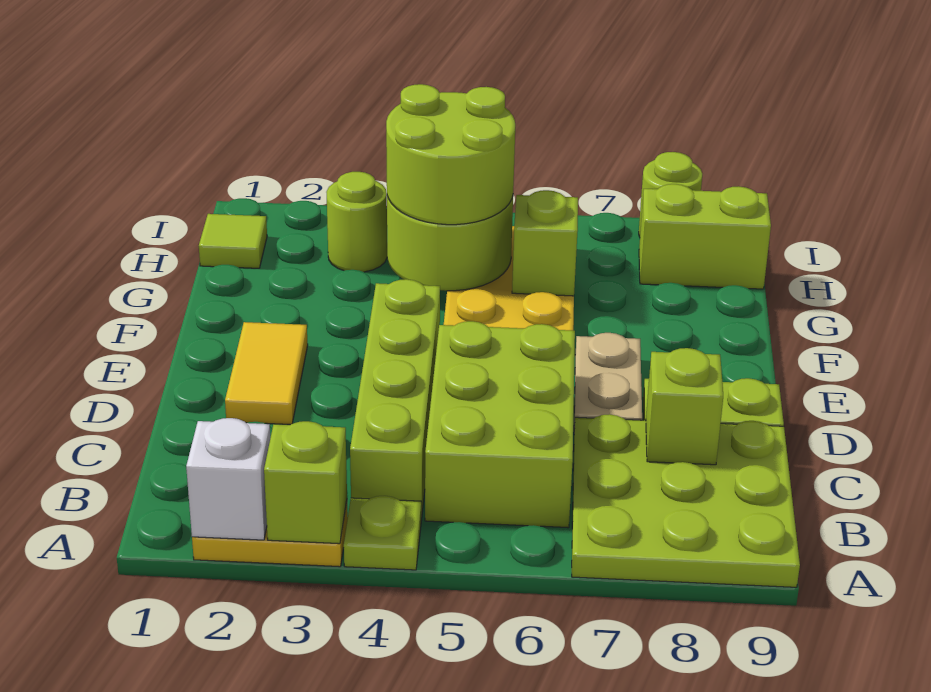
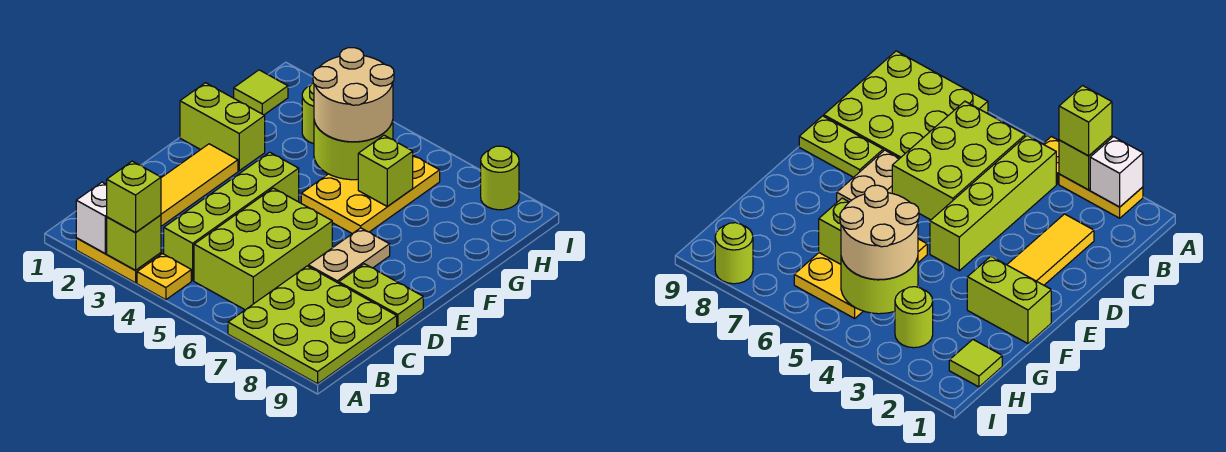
lime 1x1 plate [344,496,421,570] -> yellow 1x1 plate [137,254,191,300]
lime 1x1 brick [646,348,723,465] -> lime 1x1 brick moved to [107,161,161,232]
yellow 1x2 tile [225,322,308,425] -> yellow 1x3 tile [161,144,238,226]
lime 2x2 round brick [386,84,515,225] -> tan 2x2 round brick [313,48,394,142]
lime 1x2 brick [639,184,771,289] -> lime 1x2 brick moved to [180,83,265,171]

